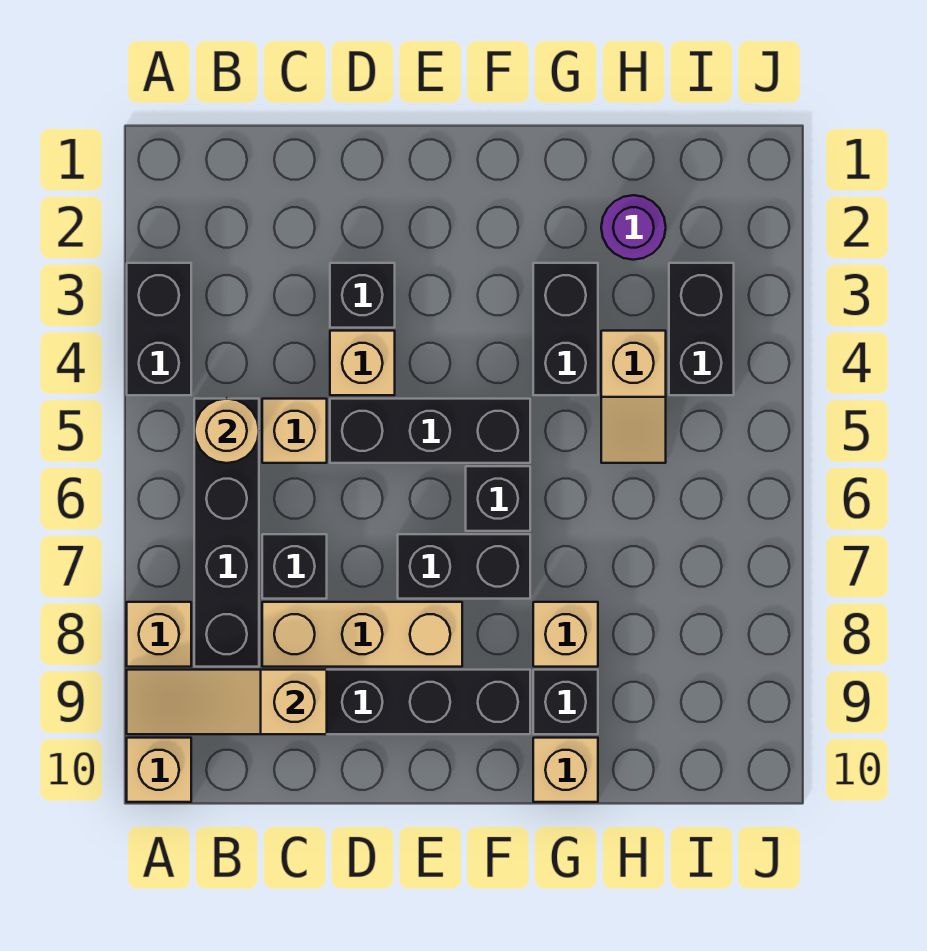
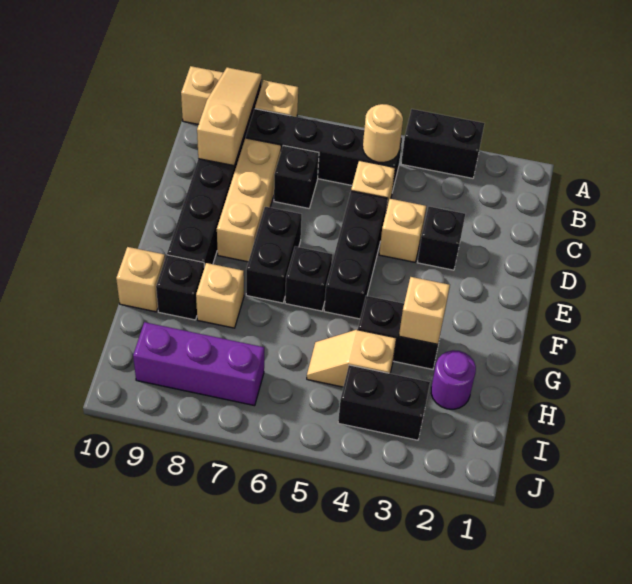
none -> tan 1x1 brick [399,277,450,344]
none -> purple 1x3 brick [133,322,264,406]

